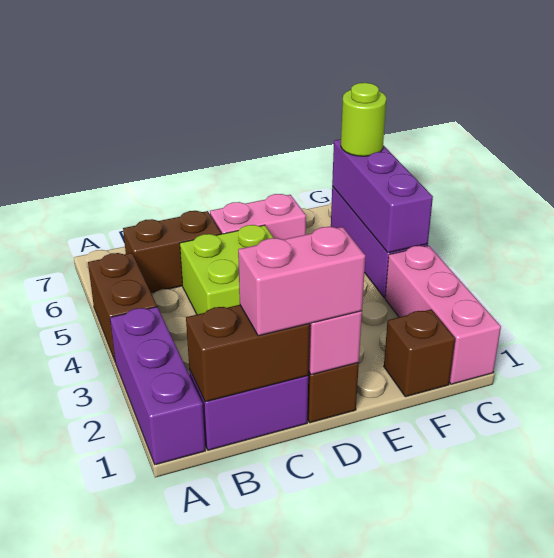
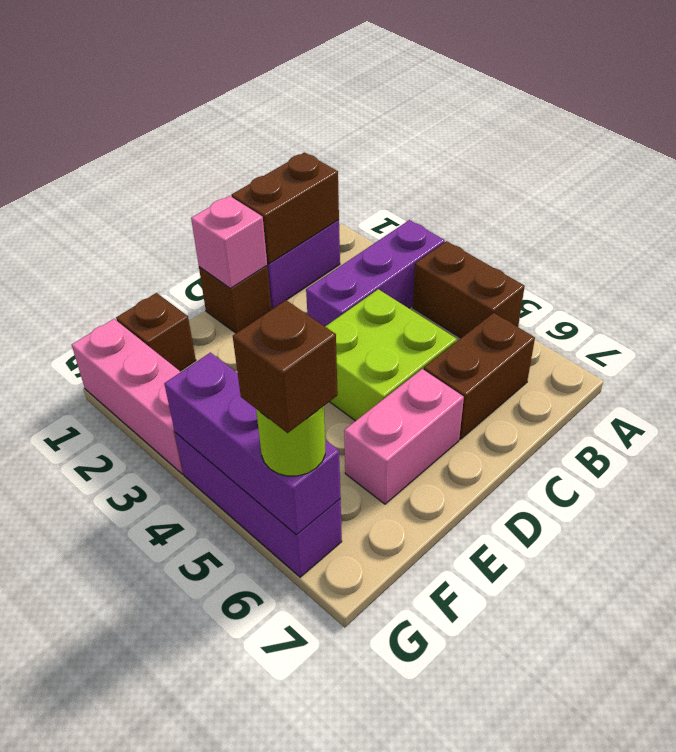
purple 1x3 brick [110,307,205,465] -> purple 1x3 brick turned to [306,220,445,326]
pink 1x2 brick [238,227,365,336] -> none
none -> brown 1x1 brick [233,300,338,433]

